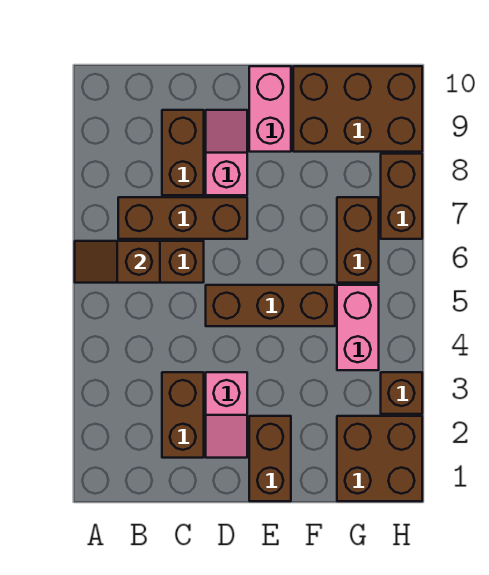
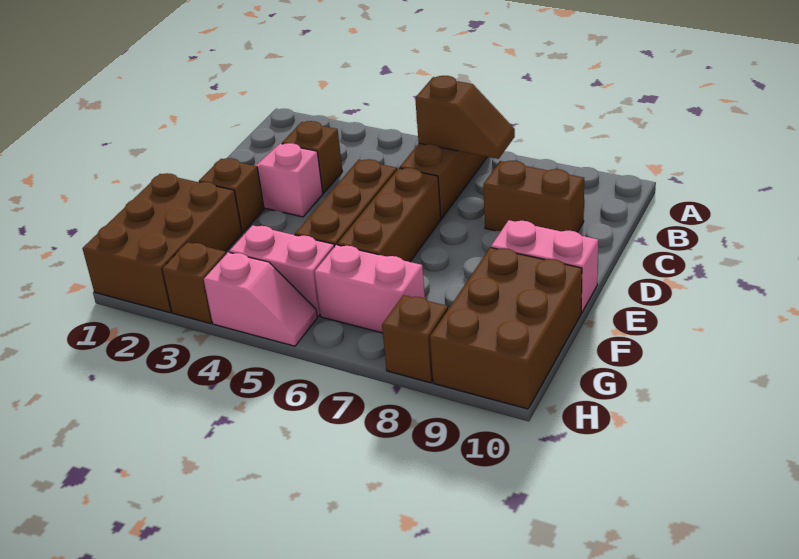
brown 1x2 slope [75,241,160,283] -> brown 1x2 slope turned to [415,76,515,159]
brown 1x3 brick [118,197,247,239] -> brown 1x3 brick moved to [337,168,441,262]
brown 1x2 brick [162,372,204,458] -> brown 1x1 brick [282,121,342,193]
pink 1x2 slope [206,110,247,195] -> pink 1x2 slope moved to [204,252,317,346]
brown 1x2 brick [249,416,291,501] -> brown 1x1 brick [199,158,264,233]
brown 2x2 brick [337,416,422,501] -> brown 2x3 brick [83,173,242,313]
brown 1x2 brick [337,197,379,283] -> pink 1x2 brick [314,245,425,333]
brown 1x2 brick [381,154,422,239] -> brown 1x1 brick [382,295,448,383]

